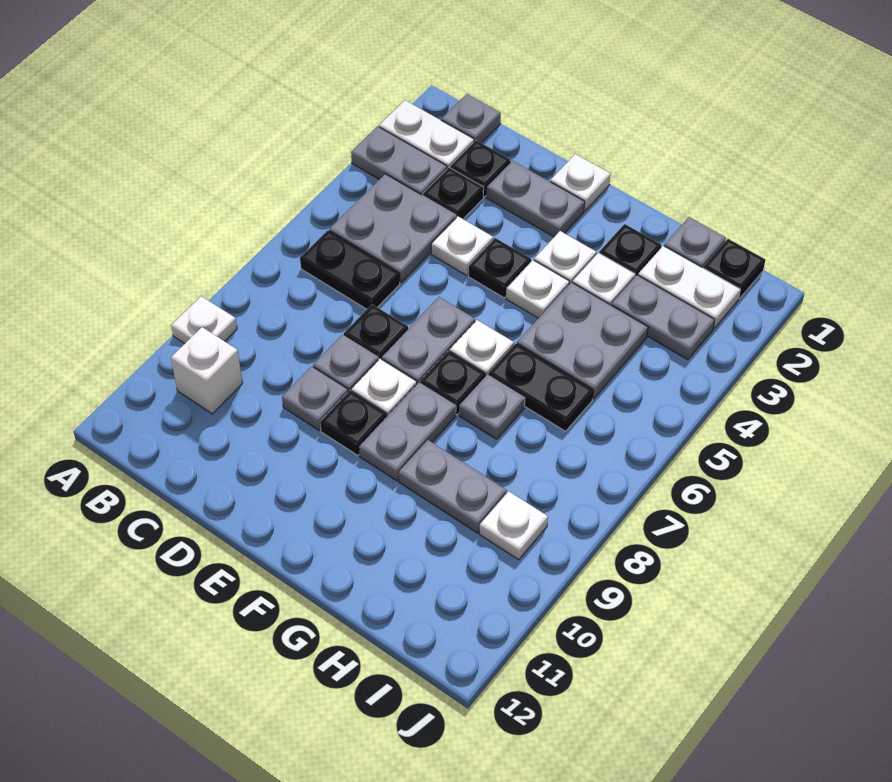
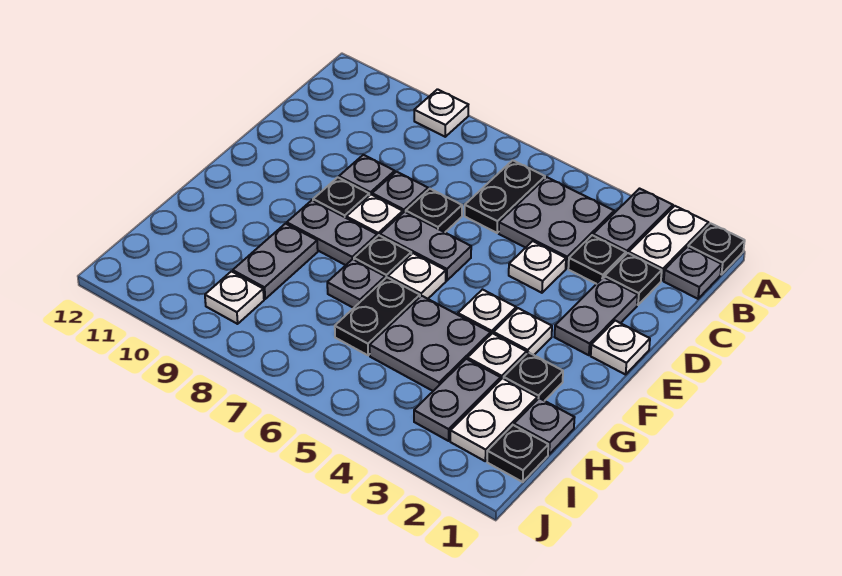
white 1x1 brick [171,327,243,414] -> none
black 1x1 plate [468,238,531,298] -> black 1x1 plate moved to [688,223,745,275]

